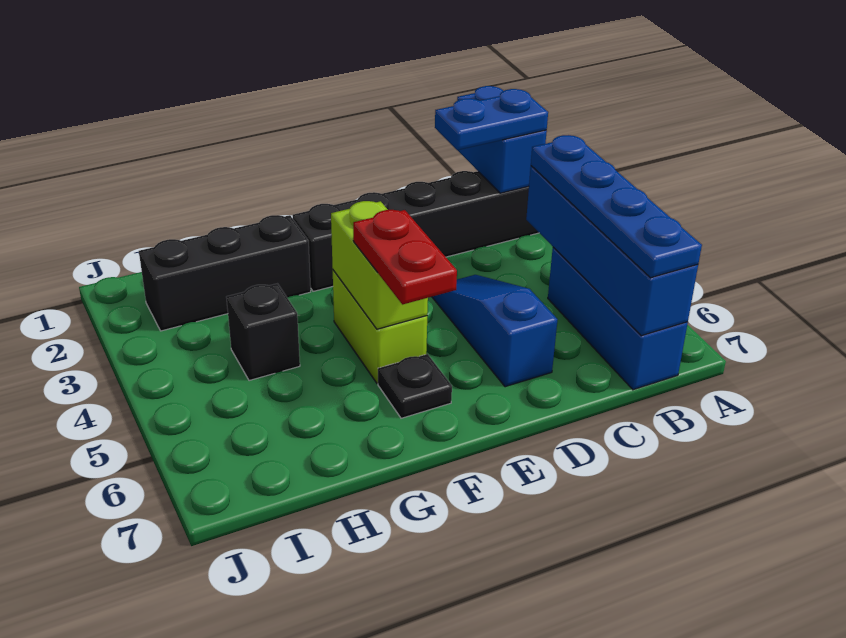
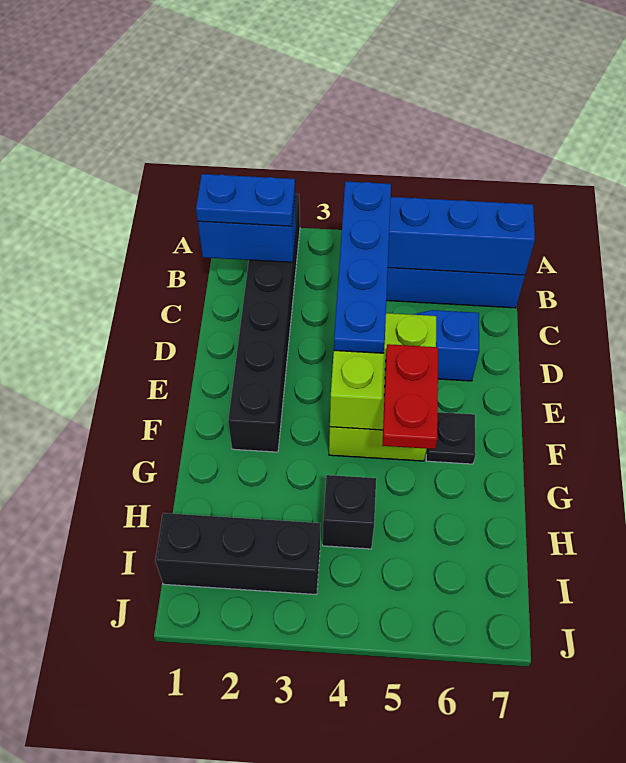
blue 1x2 plate [435,89,548,150] -> blue 1x2 plate turned to [196,174,295,226]
blue 1x4 plate [531,135,702,278] -> blue 1x4 plate turned to [334,182,391,353]
lime 1x2 brick [331,201,428,329] -> lime 2x2 brick [330,313,436,430]
red 1x2 plate [353,210,457,305] -> red 1x2 plate turned to [382,344,438,449]
black 1x3 brick [139,215,311,331] -> black 1x3 brick turned to [155,513,320,594]

